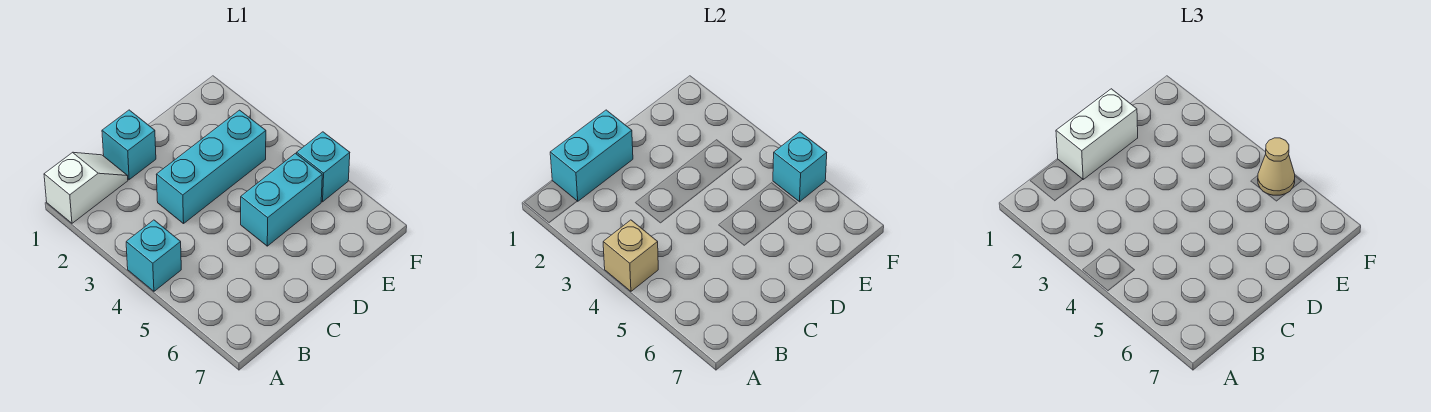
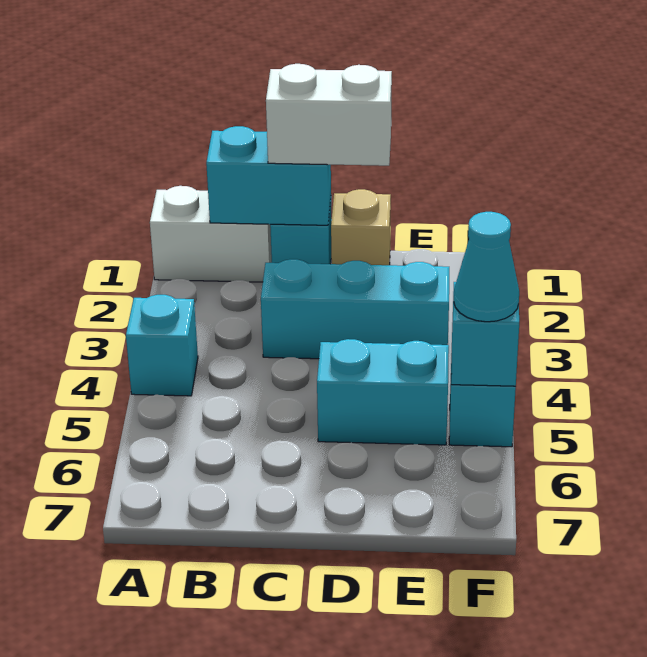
white 1x2 slope [44,152,128,223] -> white 1x2 brick [150,186,272,282]
tan 1x1 brick [603,220,658,291] -> tan 1x1 brick moved to [331,189,391,265]
tan 1x1 cone [1258,138,1295,195] -> cyan 1x1 cone [454,212,519,322]

